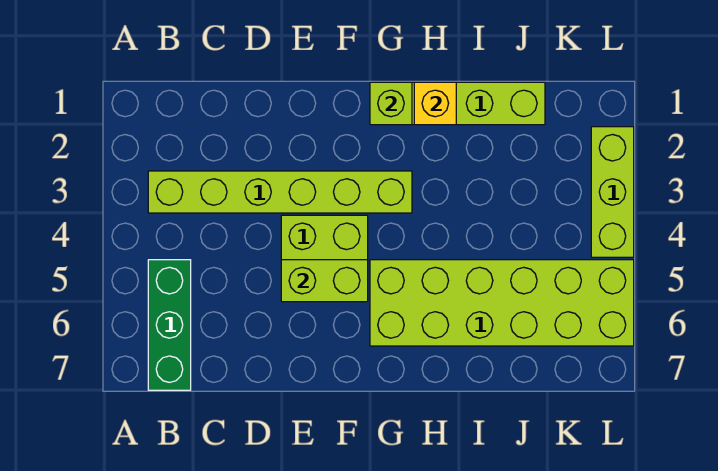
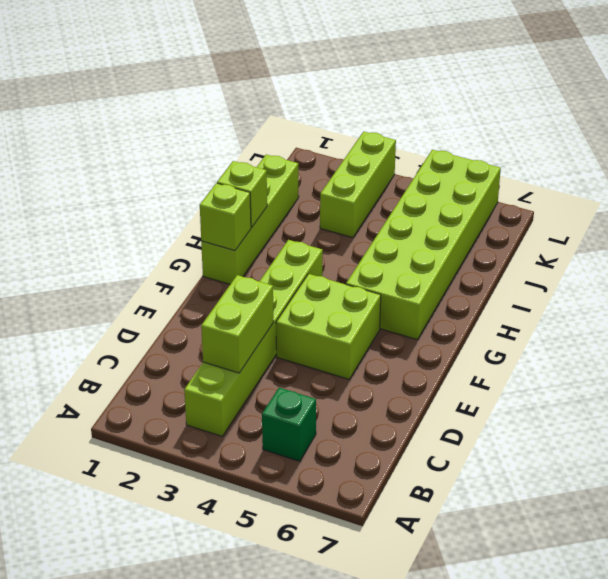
green 1x3 brick [148,260,191,390] -> green 1x1 brick [262,388,316,461]
lime 1x2 brick [281,260,368,302] -> lime 1x2 brick moved to [201,275,274,373]
yellow 1x1 brick [414,82,456,125] -> lime 1x1 brick [217,161,267,227]
lime 1x3 brick [591,127,634,257] -> lime 1x3 brick turned to [320,131,396,238]

